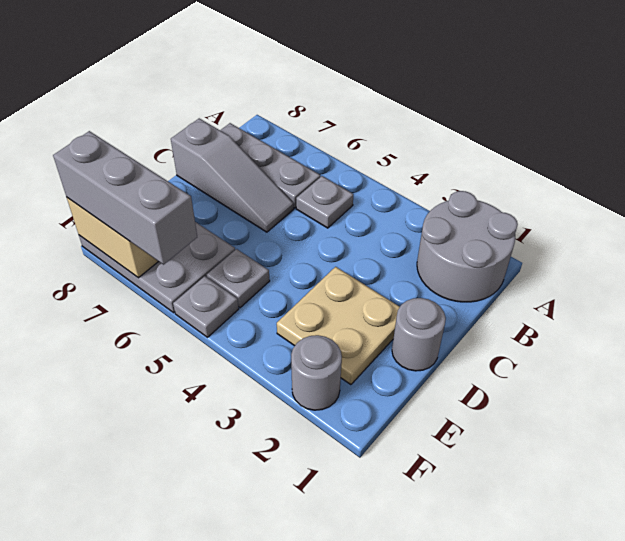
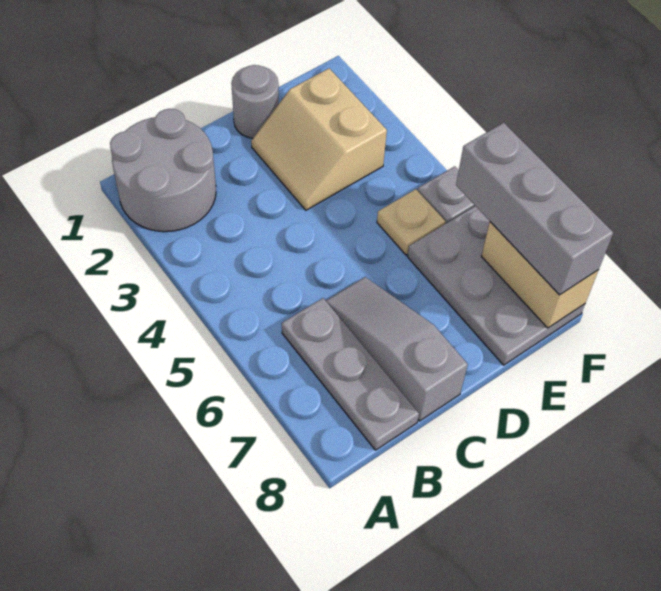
grey 1x1 plate [296,176,354,228] -> none
tan 2x2 plate [277,267,400,385] -> tan 2x2 slope [251,68,387,210]
grey 1x1 plate [207,249,270,308] -> tan 1x1 plate [377,189,445,255]
grey 1x1 round brick [291,335,342,410] -> none

